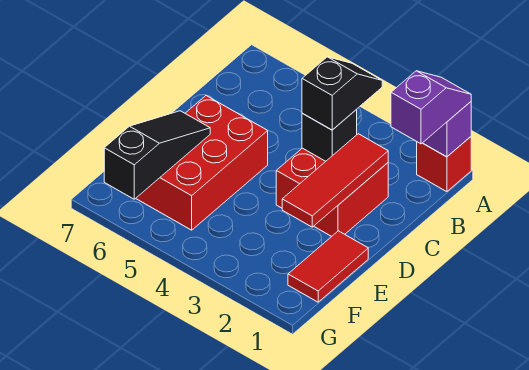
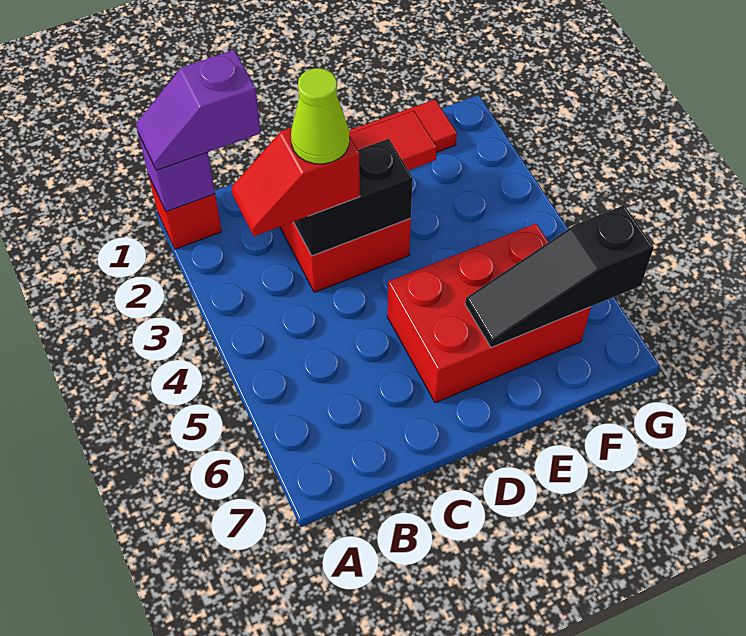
black 1x2 slope [302,57,382,130] -> red 1x2 slope [231,128,360,236]
black 1x1 brick [302,110,357,161] -> black 1x2 brick [294,139,413,256]
none -> lime 1x1 cone [291,68,350,164]

